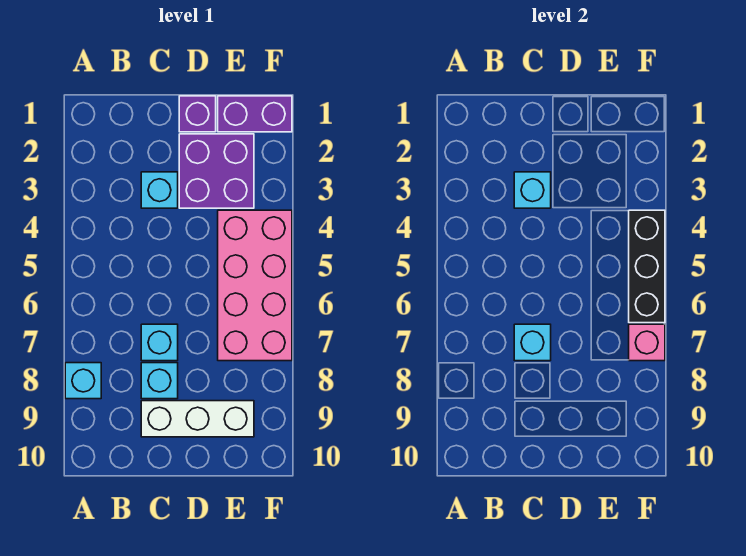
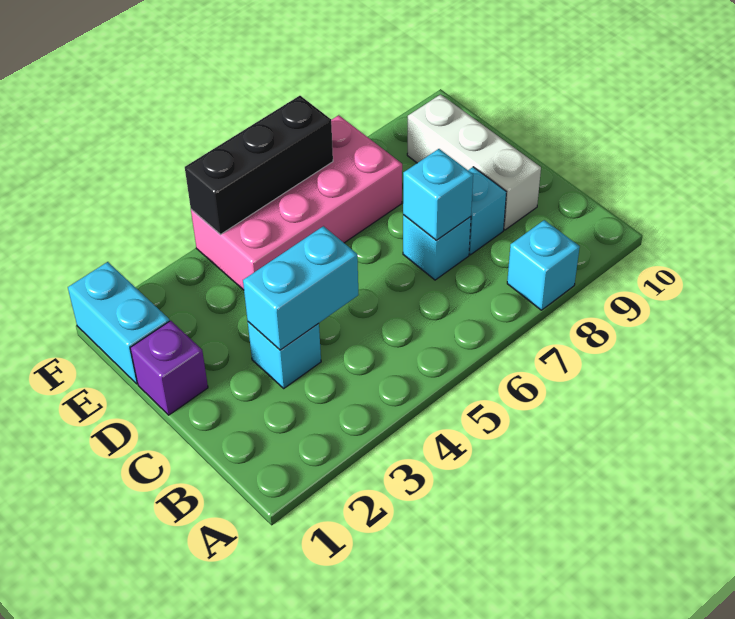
cyan 1x1 brick [514,172,551,208] -> cyan 1x2 brick [243,226,358,350]
purple 2x2 brick [179,134,254,208] -> none
purple 1x2 brick [218,96,292,132] -> cyan 1x2 brick [68,262,170,384]
pink 1x1 brick [629,324,665,361] -> none

